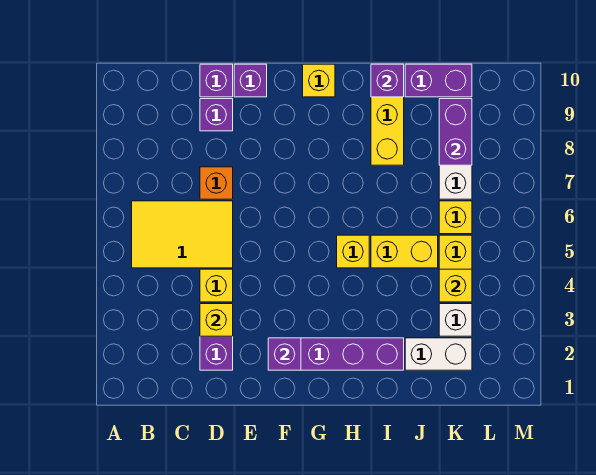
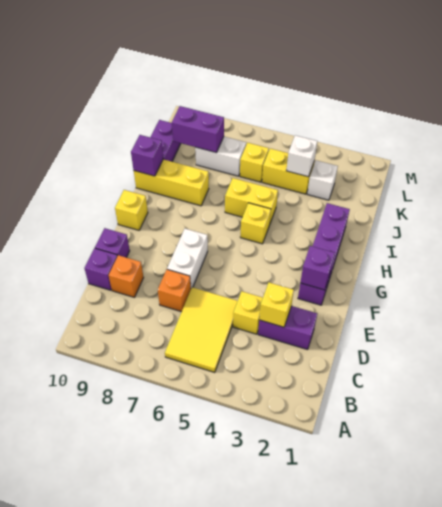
purple 1x1 brick [200,99,233,131] -> orange 1x1 brick [109,255,144,297]
yellow 1x2 brick [371,235,438,268] -> yellow 1x2 brick turned to [225,178,278,223]
white 1x2 brick [405,338,472,370] -> white 1x2 brick moved to [167,229,208,288]
yellow 1x1 brick [439,269,472,302] -> white 1x1 brick [286,135,318,177]

